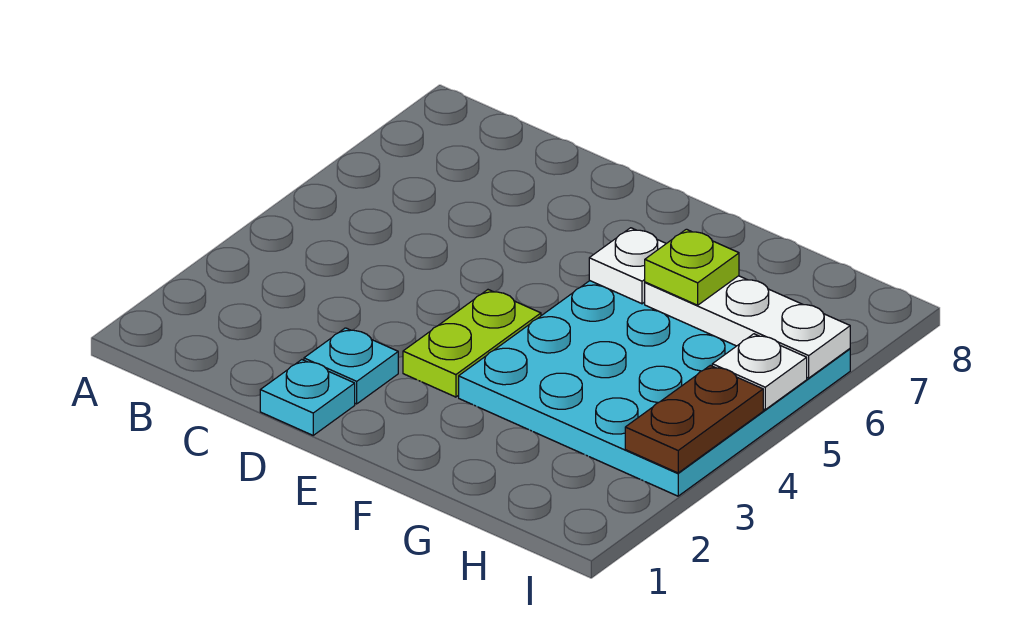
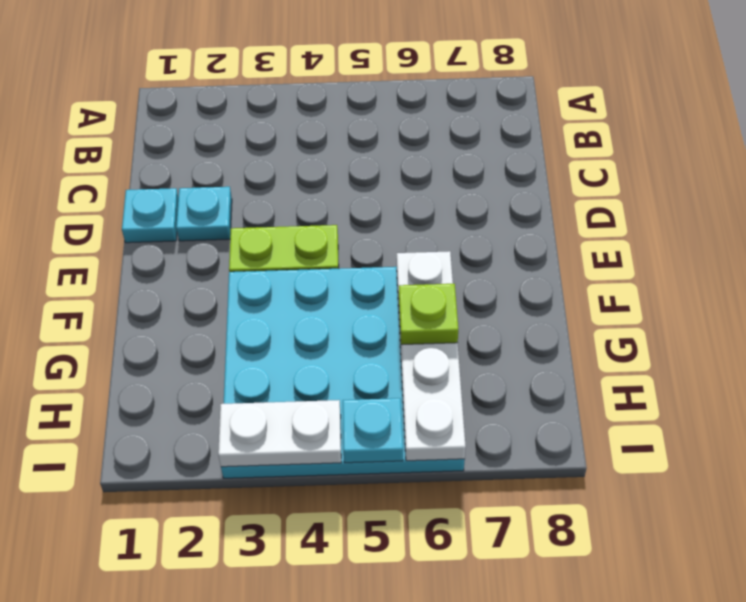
brown 1x2 plate [625,365,763,473] -> white 1x2 plate [218,400,341,467]
white 1x1 plate [712,334,807,410] -> cyan 1x1 plate [343,398,403,463]

